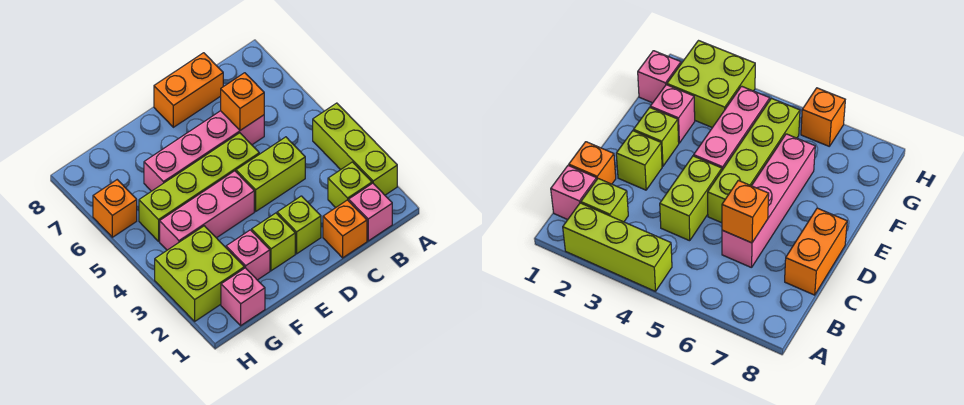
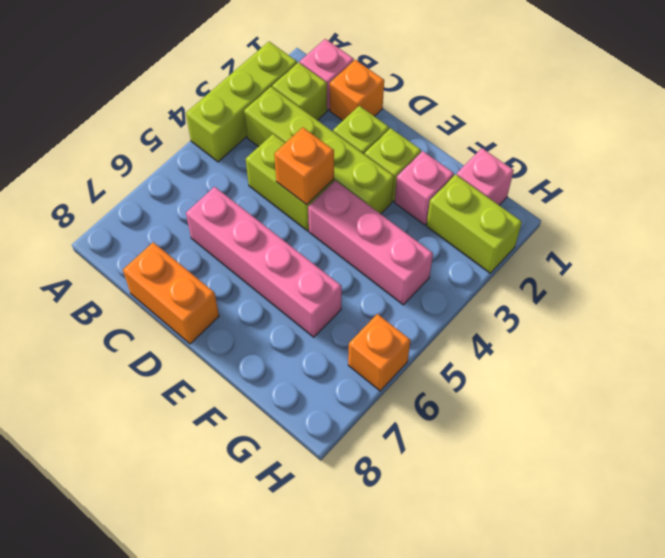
orange 1x1 brick [221,73,264,130] -> orange 1x1 brick moved to [274,127,334,205]
lime 1x4 brick [139,133,259,241] -> lime 1x4 brick moved to [244,87,394,214]
lime 2x2 brick [155,226,244,321] -> lime 1x2 brick [426,174,522,273]

